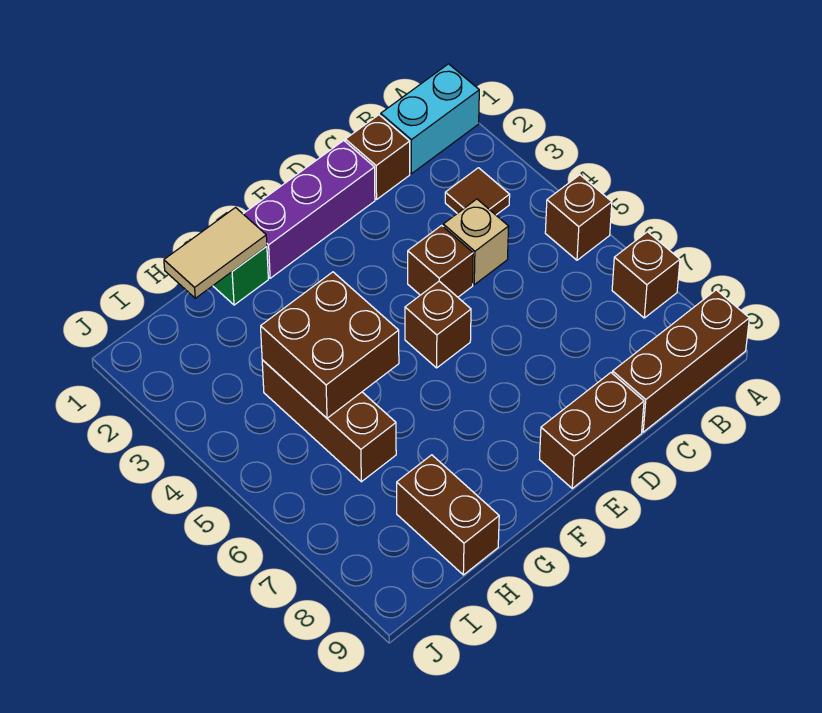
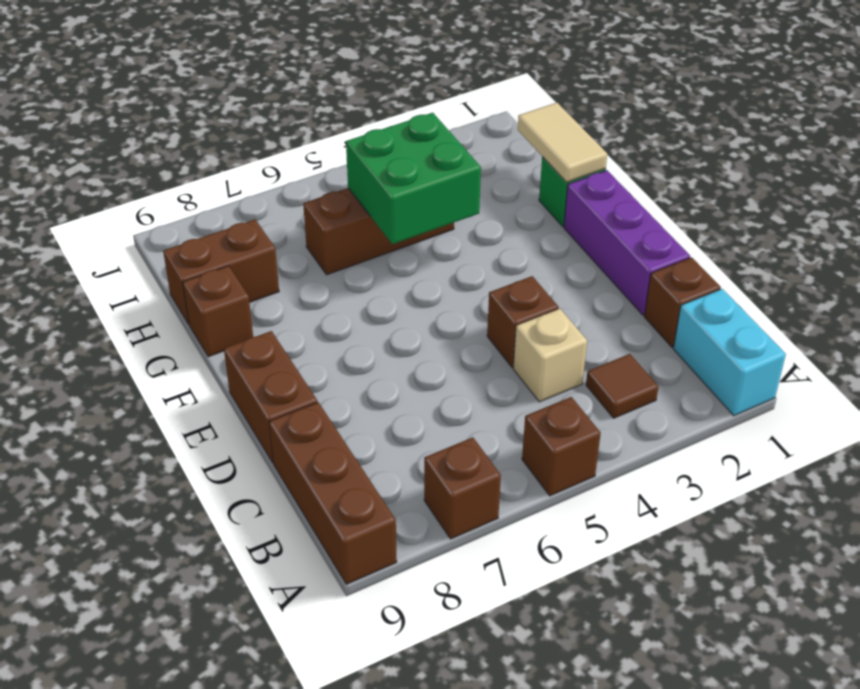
brown 1x1 brick [405,281,471,368] -> brown 1x1 brick moved to [183,266,253,357]
brown 2x2 brick [261,272,399,418] -> green 2x2 brick [346,113,481,244]

